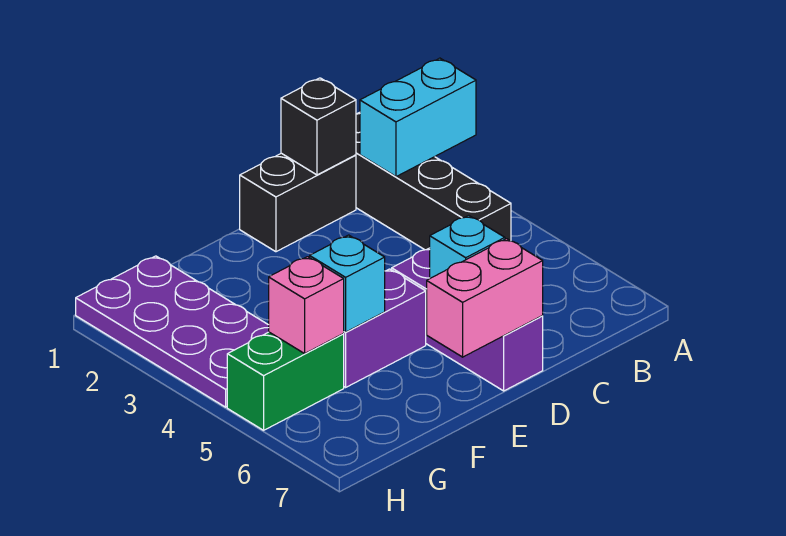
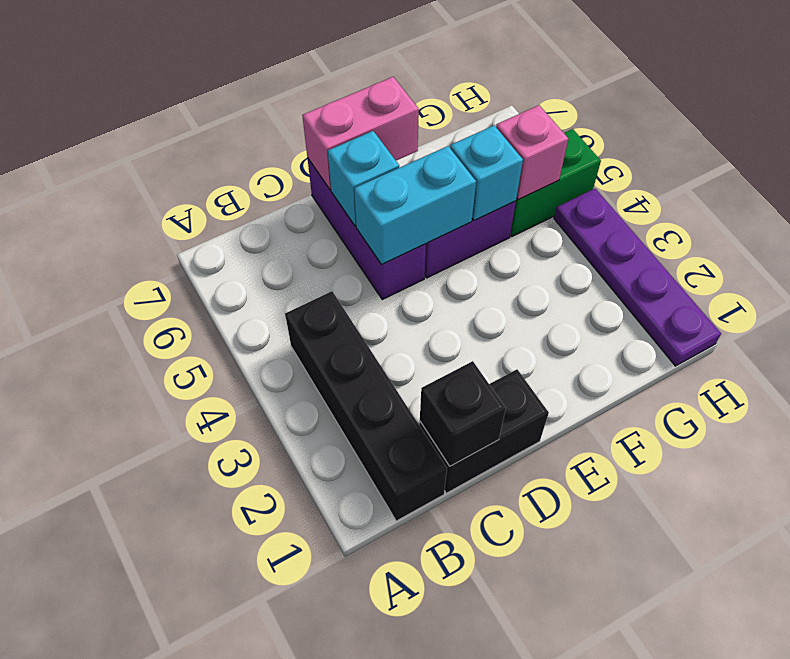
cyan 1x2 brick [360,58,476,177] -> cyan 1x2 brick moved to [354,146,476,264]
purple 2x4 plate [76,256,269,407] -> purple 1x4 plate [554,189,721,366]

